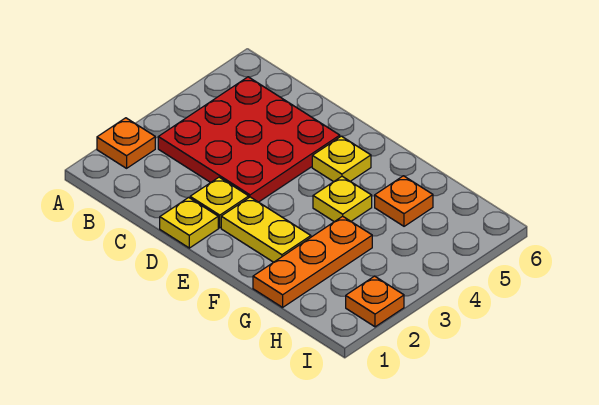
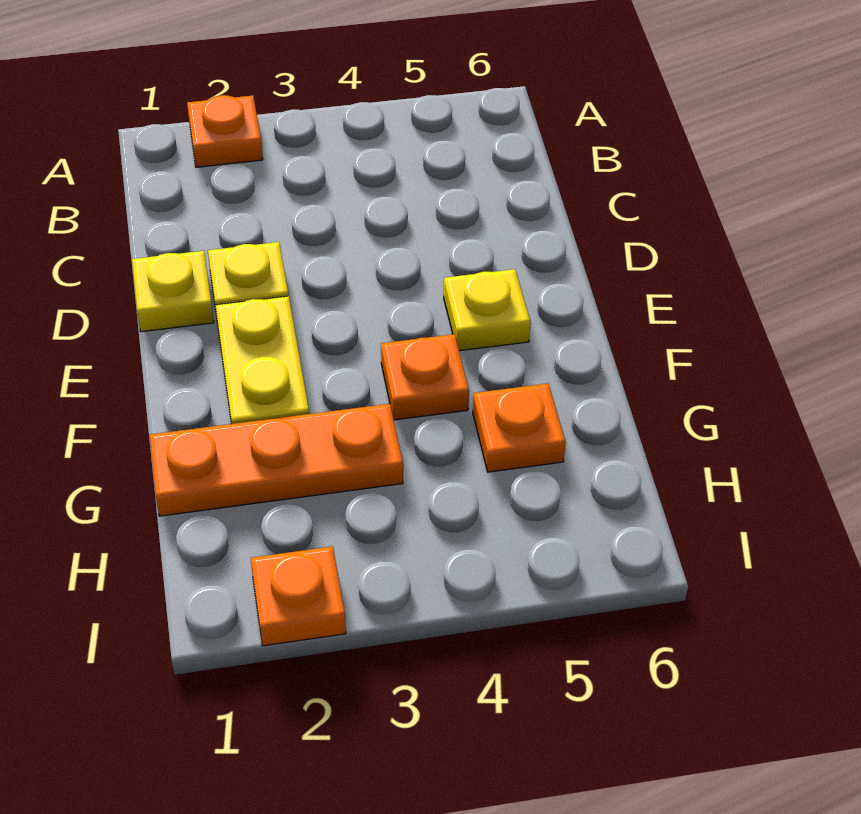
red 3x3 plate [158,77,340,202] -> none
yellow 1x1 plate [313,176,372,222] -> orange 1x1 plate [381,334,469,420]

